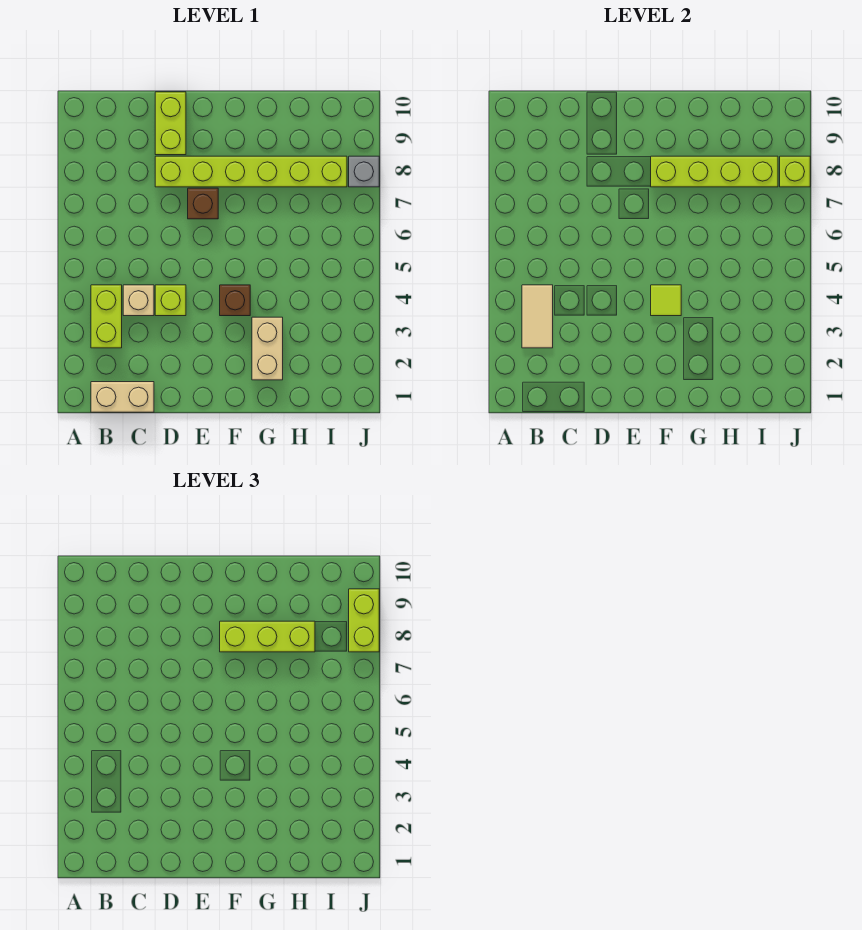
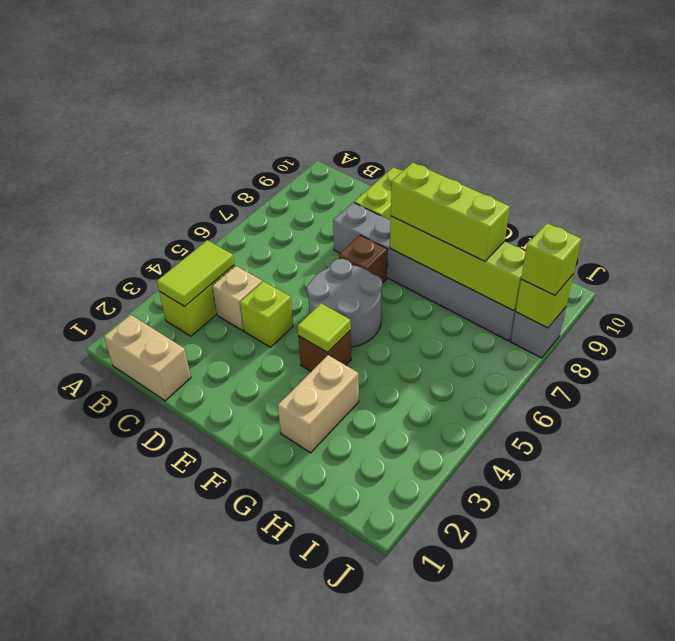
tan 1x2 tile [522,285,553,348] -> lime 1x2 tile [157,240,234,306]
lime 1x6 brick [155,156,347,187] -> grey 1x6 brick [333,202,516,341]
none -> grey 2x2 round brick [307,259,382,347]
lime 1x2 brick [349,589,379,652] -> lime 1x1 brick [521,223,581,295]

